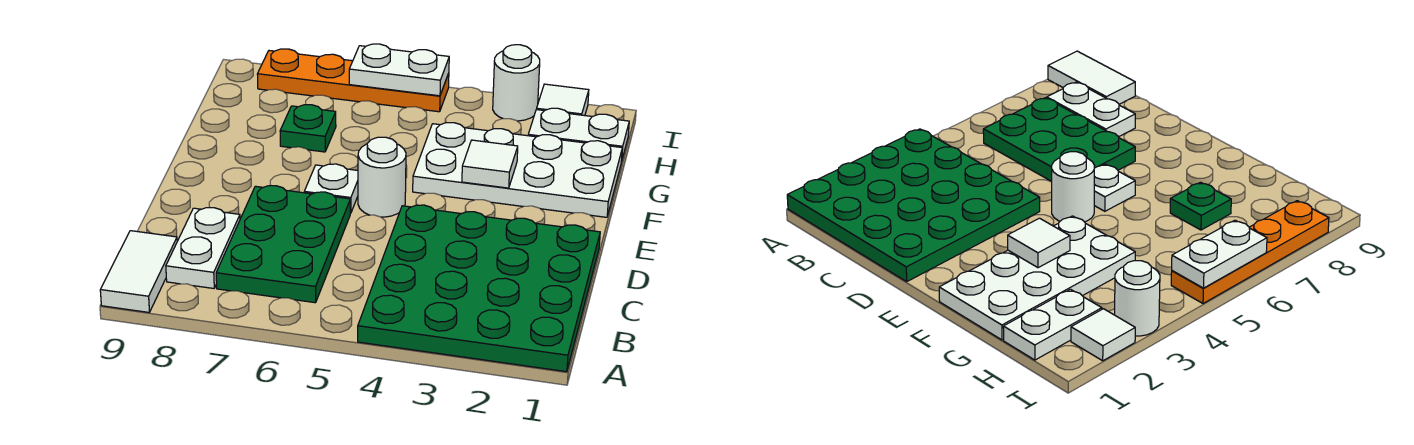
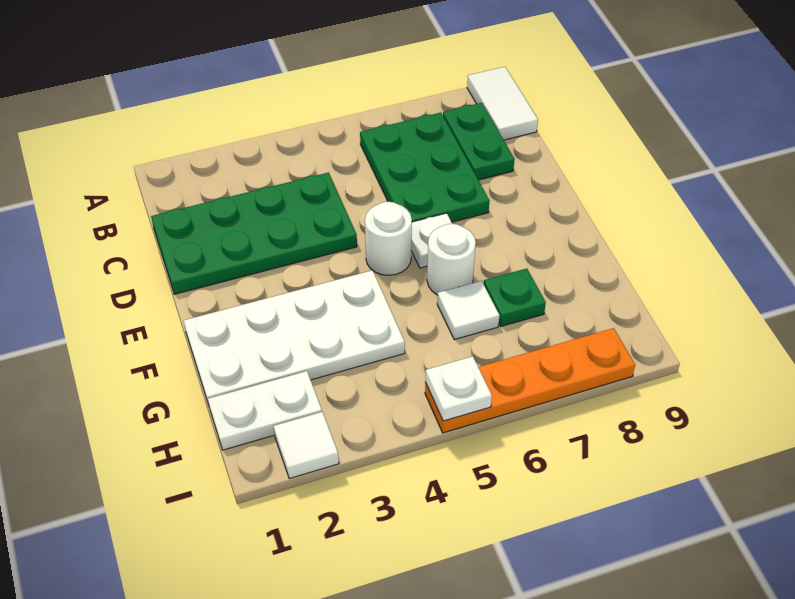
green 4x4 plate [358,205,600,372] -> green 2x4 plate [151,172,357,294]
white 1x2 plate [166,208,240,288] -> green 1x2 plate [443,103,514,180]
white 1x1 tile [462,140,518,188] -> white 1x1 tile moved to [437,281,499,340]
white 1x1 round brick [493,45,540,121] -> white 1x1 round brick moved to [427,224,476,295]
white 1x2 plate [349,44,449,96] -> white 1x1 plate [425,356,492,421]

